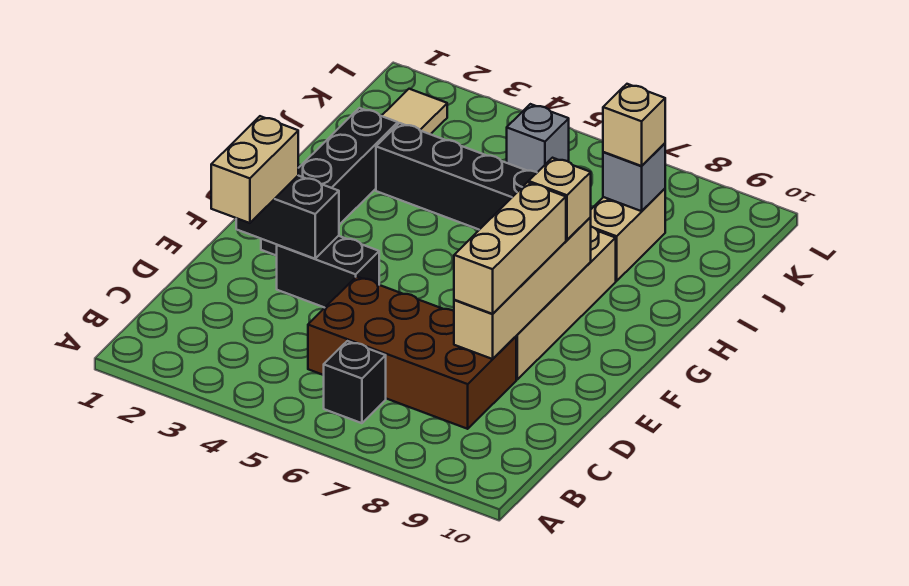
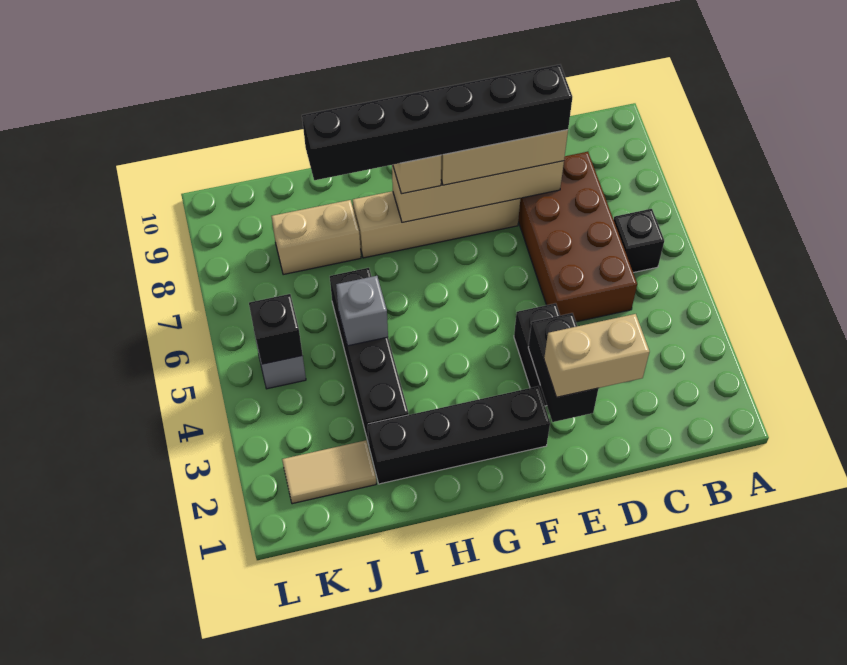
none -> black 1x6 brick [302,65,572,180]
grey 1x1 brick [603,143,665,211] -> grey 1x1 brick moved to [336,276,388,346]
tan 1x1 brick [603,84,665,166] -> none
none -> black 1x1 brick [249,294,303,364]

